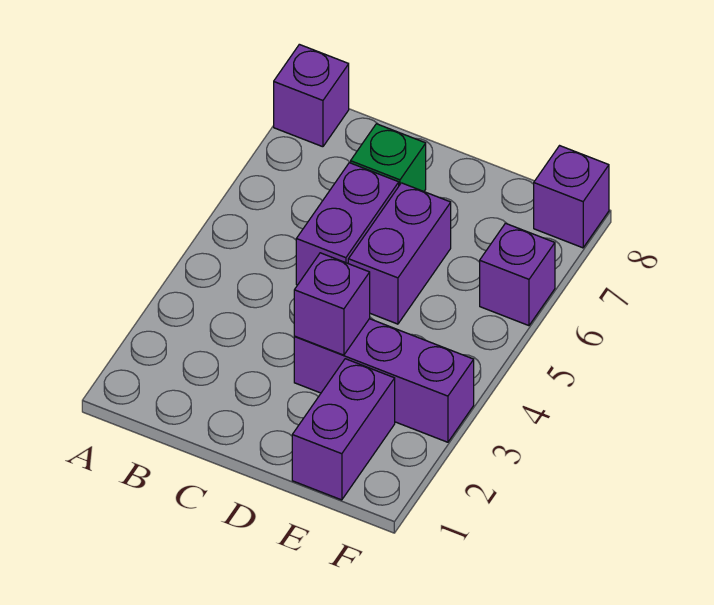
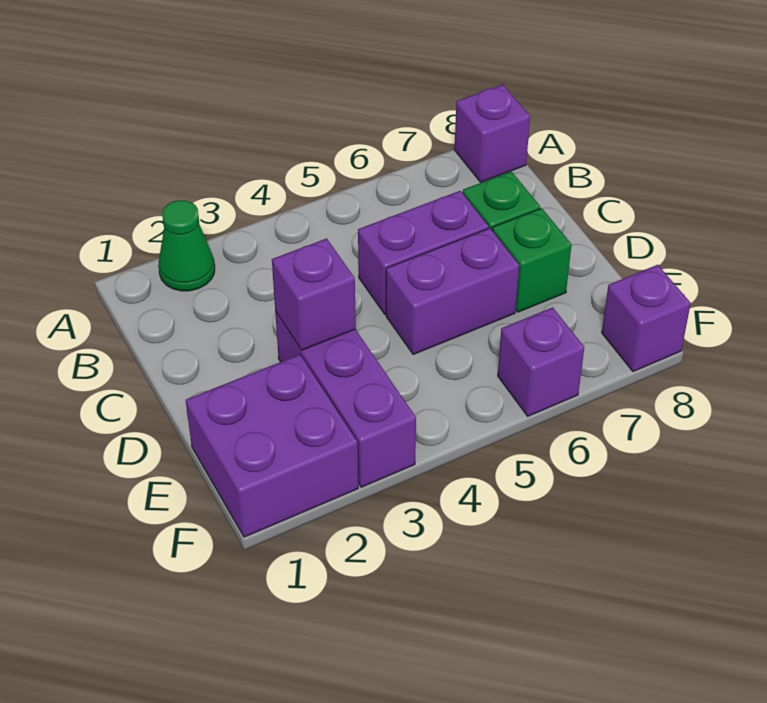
none -> green 1x1 cone [158,200,215,291]
none -> green 1x1 brick [492,208,572,312]
purple 1x2 brick [292,359,395,500] -> purple 2x2 brick [186,354,358,537]

